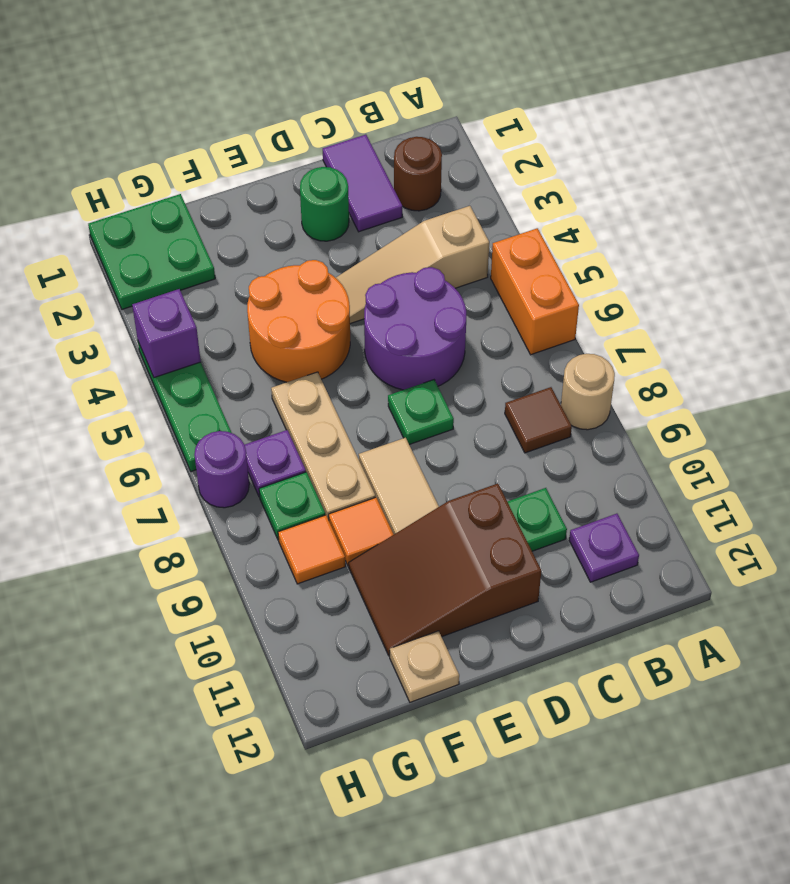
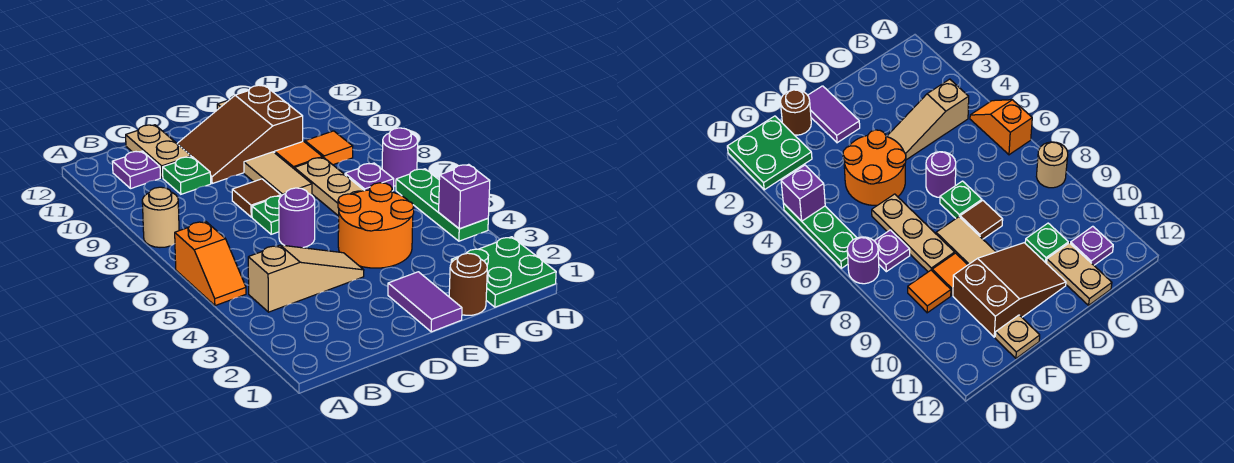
orange 1x2 brick [491,228,579,355] -> orange 1x2 slope [175,221,246,306]
brown 1x1 round brick [394,137,442,211] -> brown 1x1 round brick moved to [449,253,487,315]
brown 1x1 tile [505,387,572,453] -> brown 1x1 tile moved to [232,179,281,217]
purple 1x2 tile [323,135,402,232] -> purple 1x2 tile moved to [388,272,462,332]
purple 2x2 round brick [364,267,466,390] -> purple 1x1 round brick [279,188,315,248]
none -> tan 1x2 plate [126,125,191,178]
green 1x1 round brick [300,167,349,241] -> none
brown 2x3 slope [349,484,541,656] -> brown 2x3 slope turned to [177,85,303,183]
green 1x1 plate [259,472,325,540] -> none

